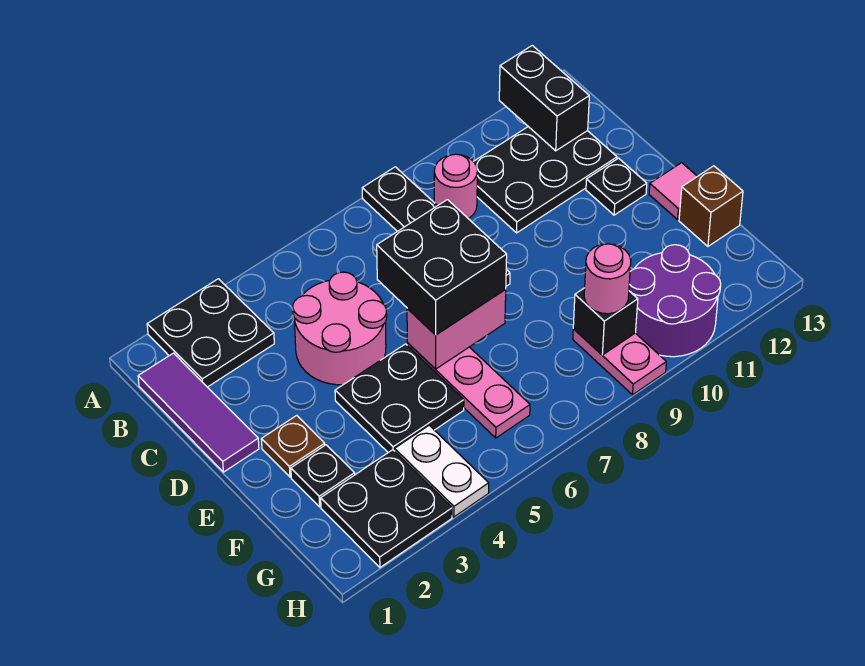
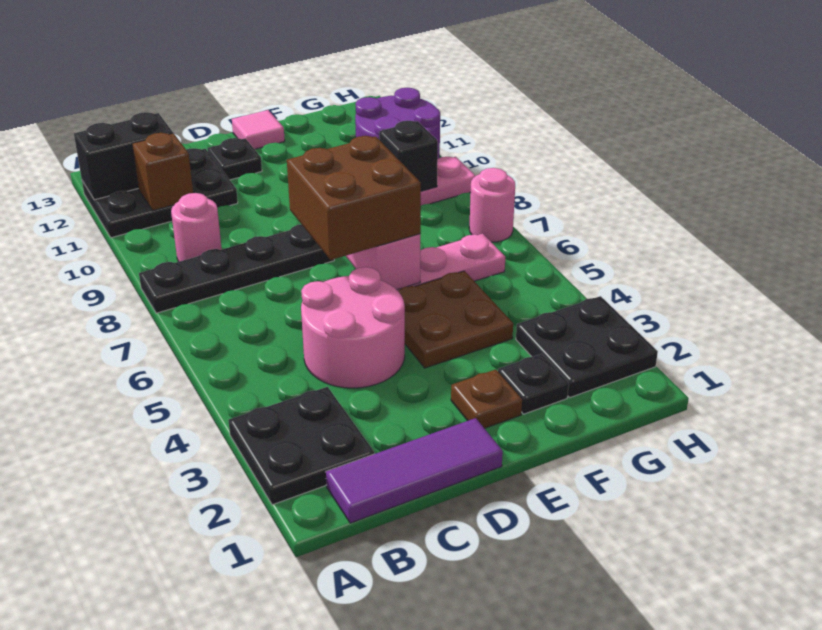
black 2x3 plate [473,127,617,233] -> black 2x3 plate turned to [82,148,238,238]
black 2x2 brick [377,200,507,335] -> brown 2x2 brick [287,136,421,260]
black 2x2 plate [335,344,464,452] -> brown 2x2 plate [398,271,513,368]
brown 1x1 brick [679,166,743,246] -> brown 1x1 brick moved to [132,133,193,210]
white 1x2 plate [395,425,489,517] -> none
pink 1x1 round brick [584,244,631,314] -> pink 1x1 round brick moved to [469,168,515,242]

